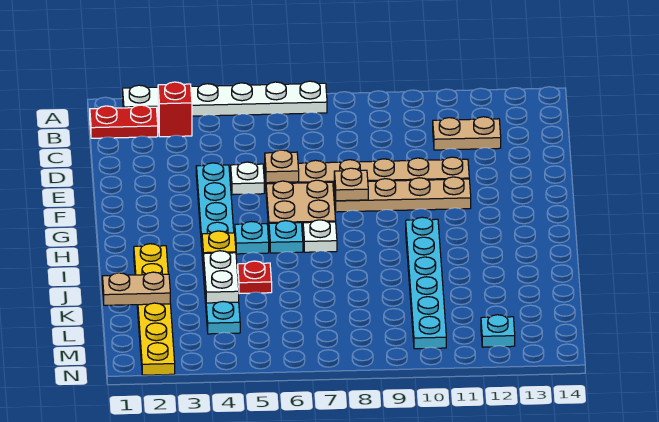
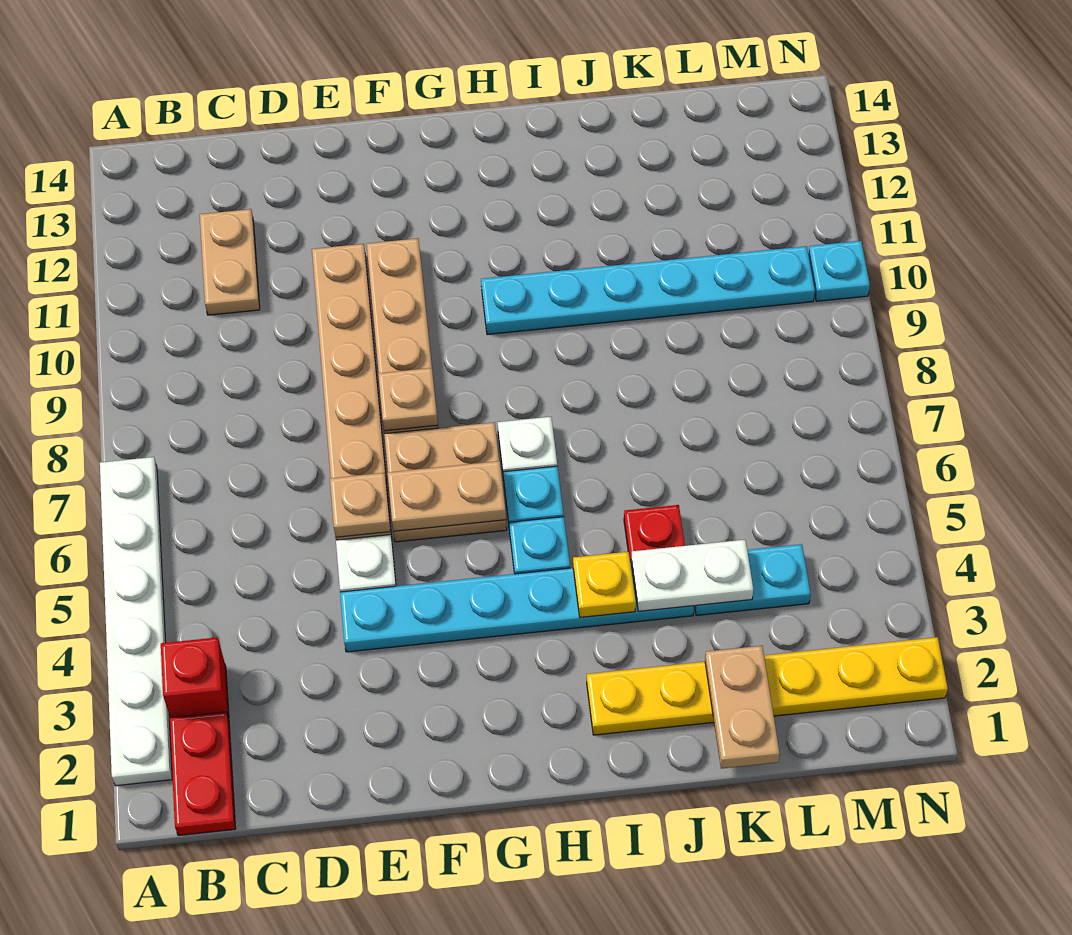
none -> tan 1x2 plate [388,461,506,531]
cyan 1x1 plate [481,315,515,347] -> cyan 1x1 plate moved to [808,241,870,301]

